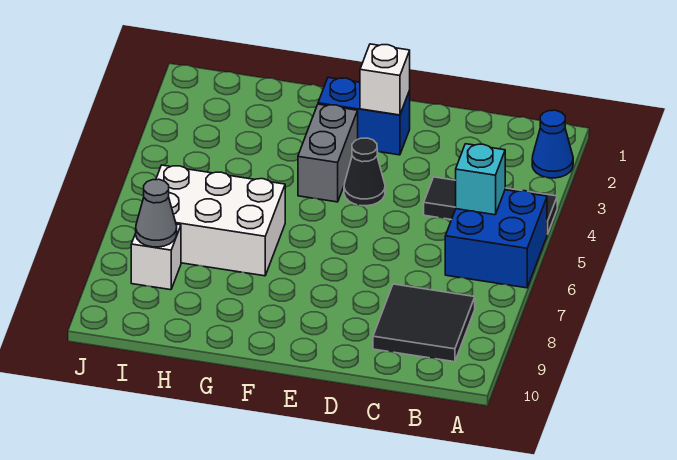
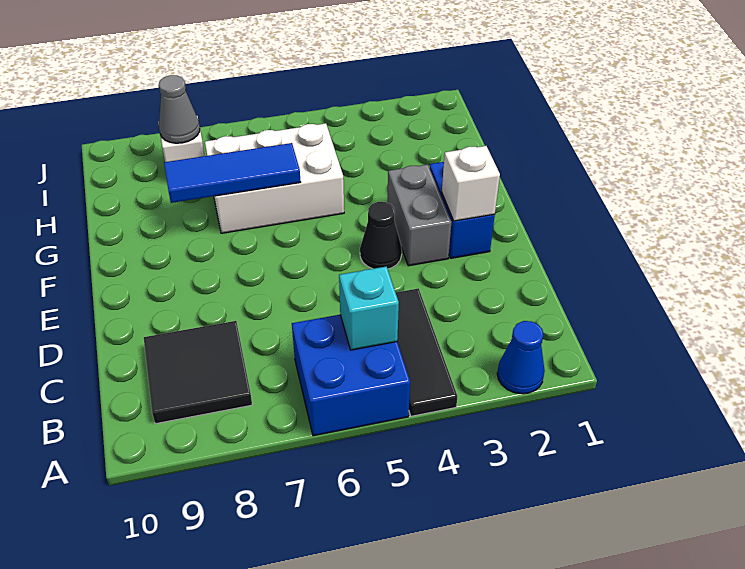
grey 1x2 brick [298,104,358,202] -> grey 1x2 brick turned to [387,164,451,266]
white 2x3 brick [156,165,285,276] -> white 2x3 brick turned to [205,123,344,233]
none -> blue 1x3 tile [164,143,301,203]

